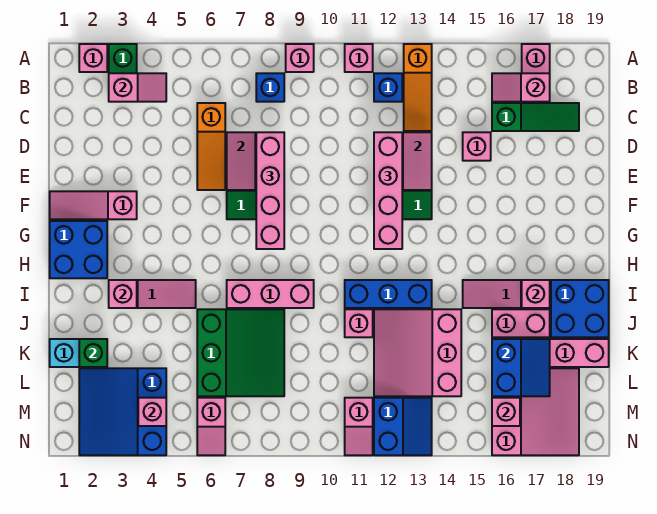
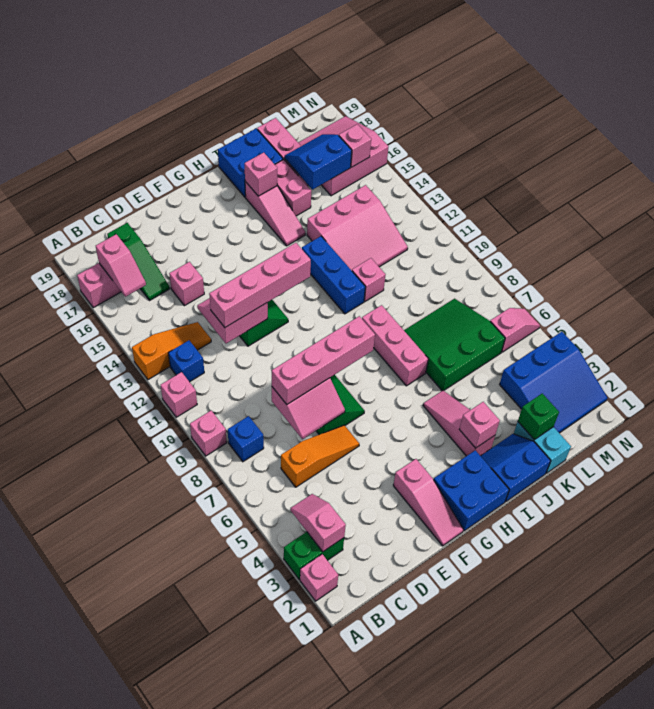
green 1x3 slope [492,103,579,131] -> green 1x3 slope turned to [107,223,170,300]
pink 1x1 brick [138,398,166,426] -> none
pink 1x2 slope [345,398,373,455] -> none
blue 2x2 slope [374,398,432,455] -> blue 2x2 slope moved to [481,434,551,502]

